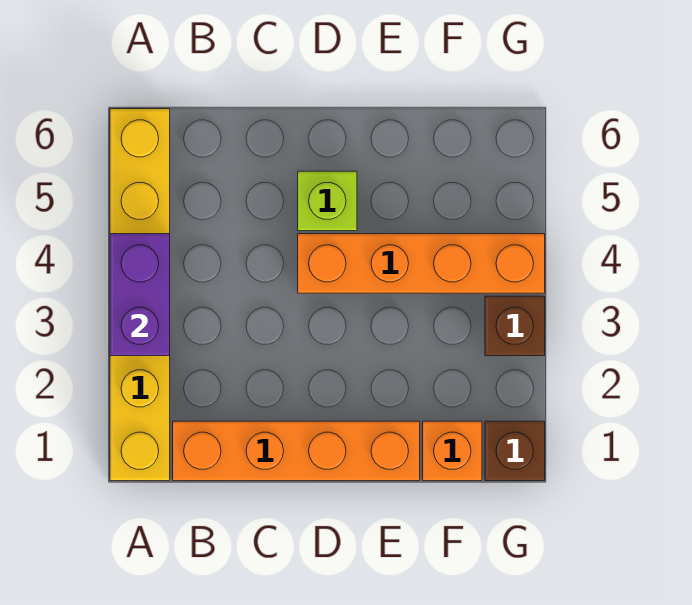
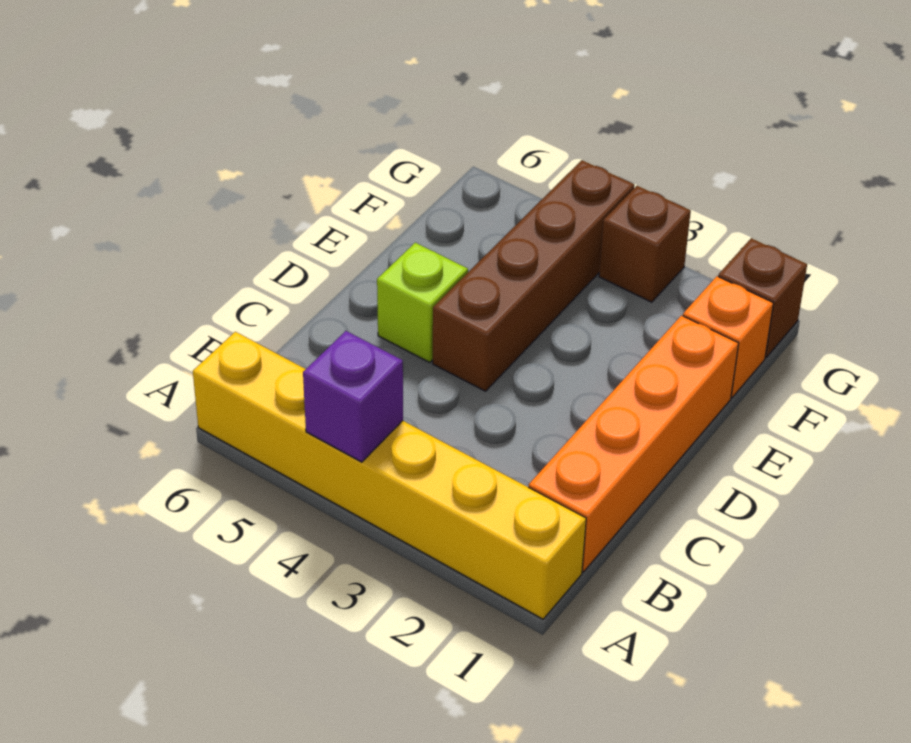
purple 1x2 brick [110,234,170,356] -> purple 1x1 brick [303,331,403,462]
orange 1x4 brick [298,234,545,293] -> brown 1x4 brick [433,160,634,391]

